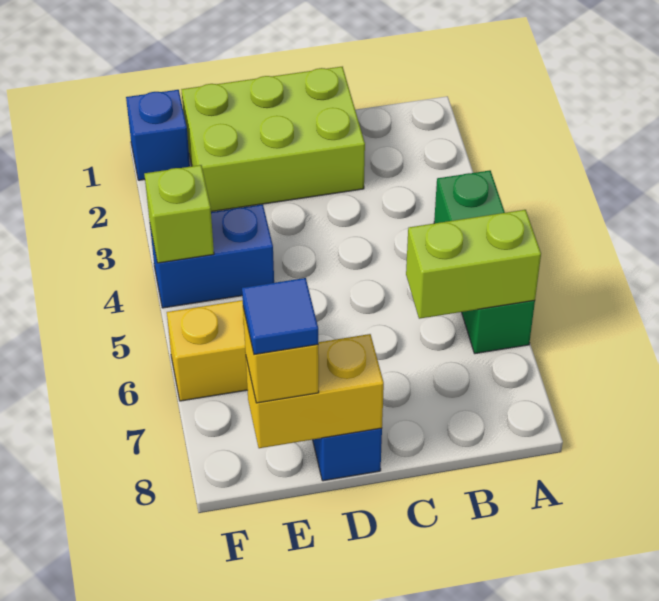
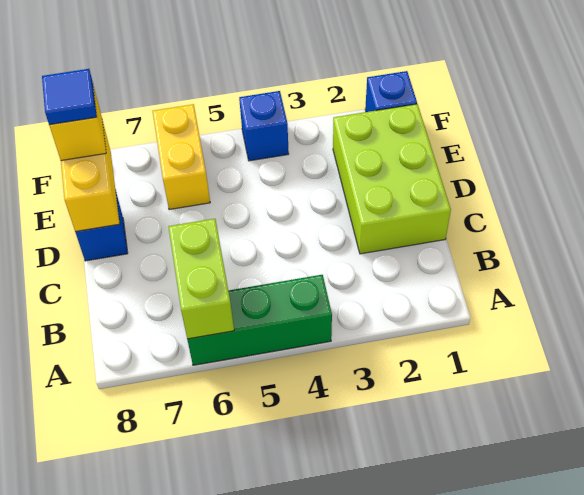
blue 1x2 brick [150,204,274,308] -> blue 1x1 brick [239,91,289,161]
lime 1x1 brick [144,165,214,263] -> none

